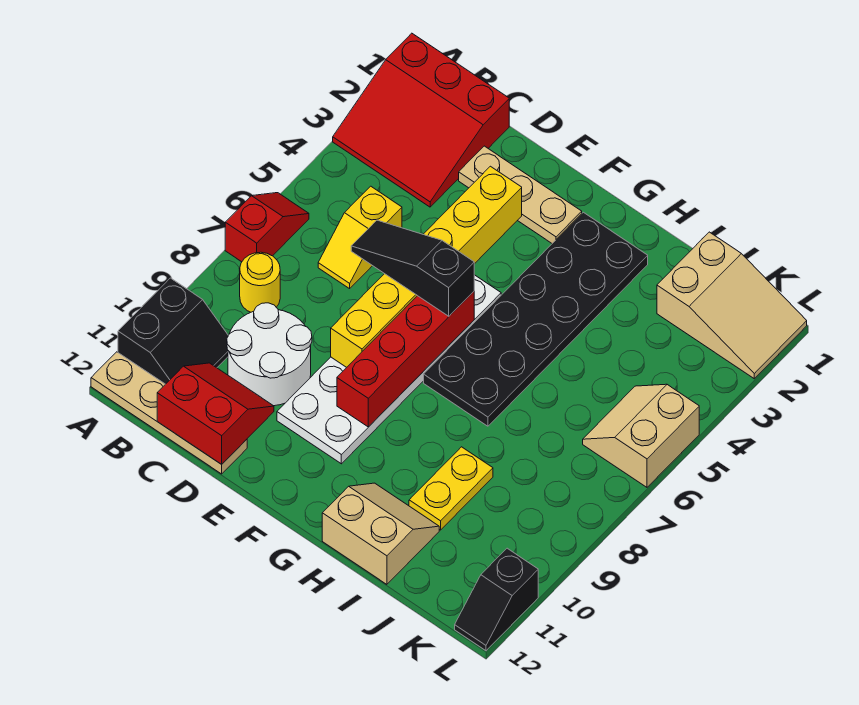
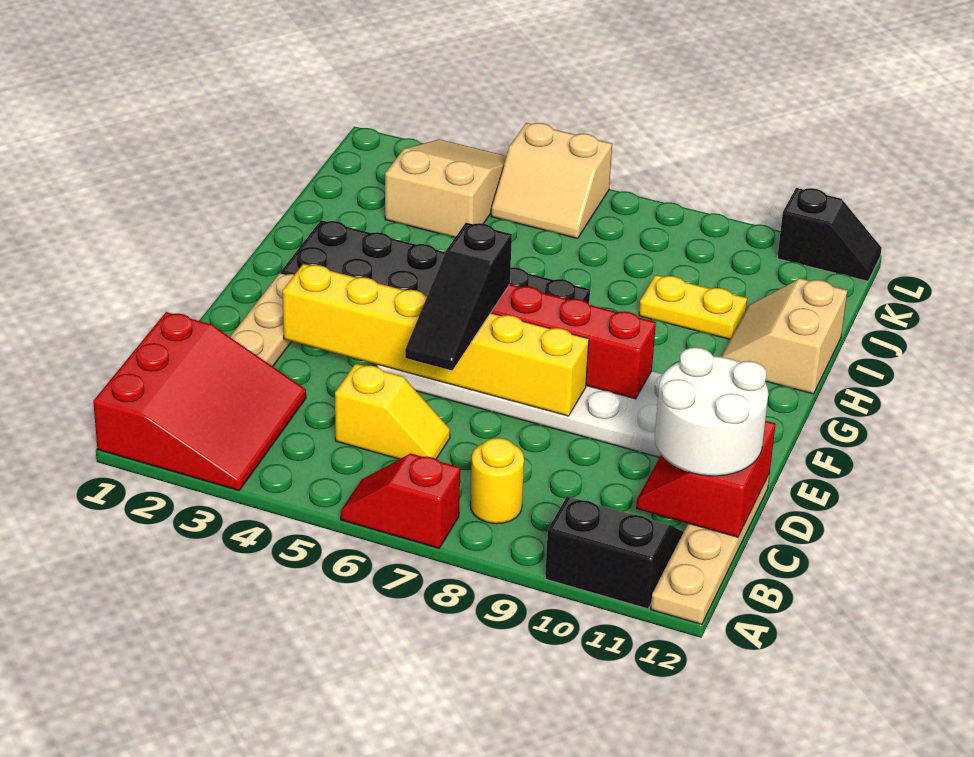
white 2x2 round brick [227,303,312,406] -> white 2x2 round brick moved to [655,347,768,476]
tan 2x3 slope [657,232,807,378] -> tan 2x3 slope moved to [385,139,506,237]

